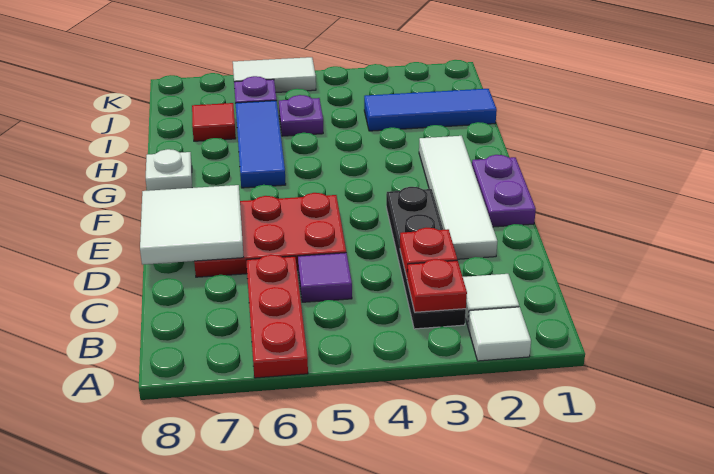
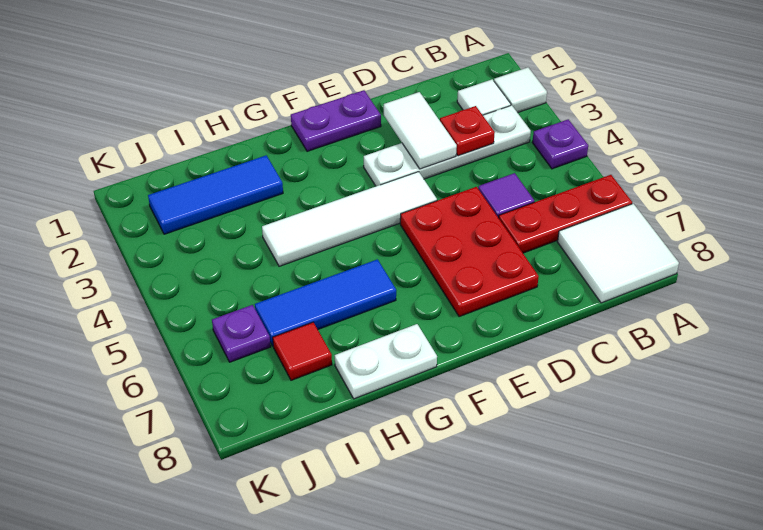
black 1x4 plate [386,187,466,329] -> white 1x4 plate [364,105,531,186]
red 1x1 plate [407,259,467,312] -> none
white 1x4 tile [419,136,497,259] -> white 1x4 tile moved to [262,172,437,266]
white 2x2 tile [140,185,244,265] -> white 2x2 tile moved to [558,204,679,303]
white 1x1 plate [146,149,192,191] -> white 1x2 plate [335,324,437,399]
blue 1x3 tile [364,89,497,131] -> blue 1x3 tile turned to [148,155,283,234]
purple 1x1 plate [279,95,323,136] -> purple 1x1 plate moved to [532,119,588,169]
white 1x2 tile [233,57,316,92] -> white 1x2 tile moved to [384,92,457,169]

